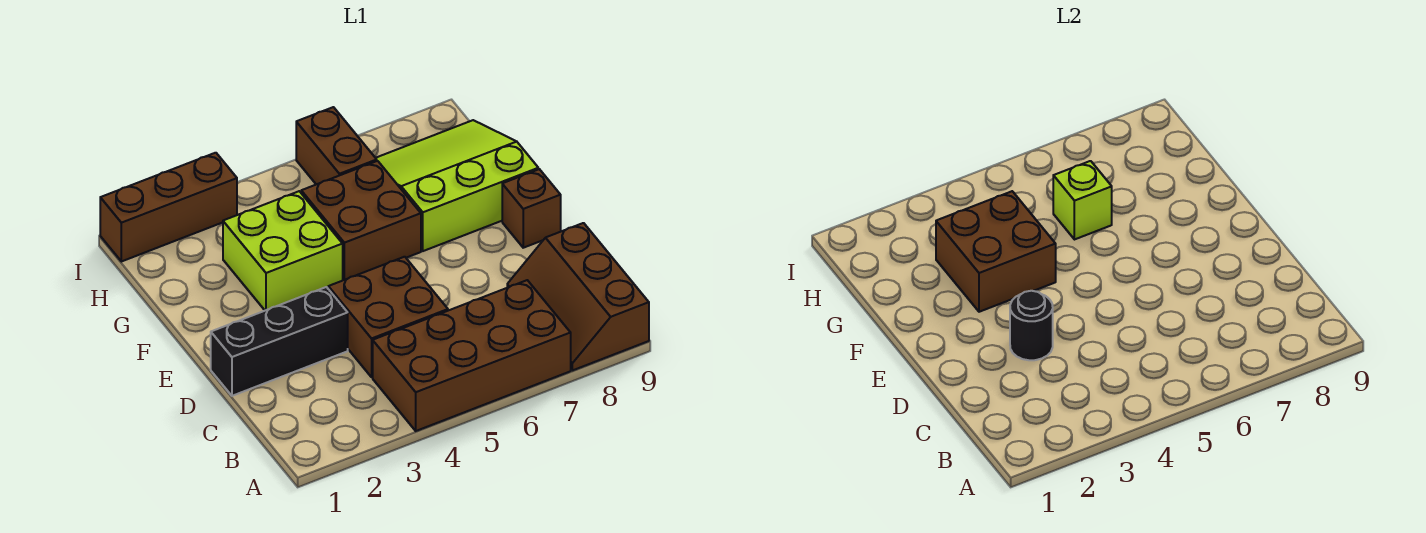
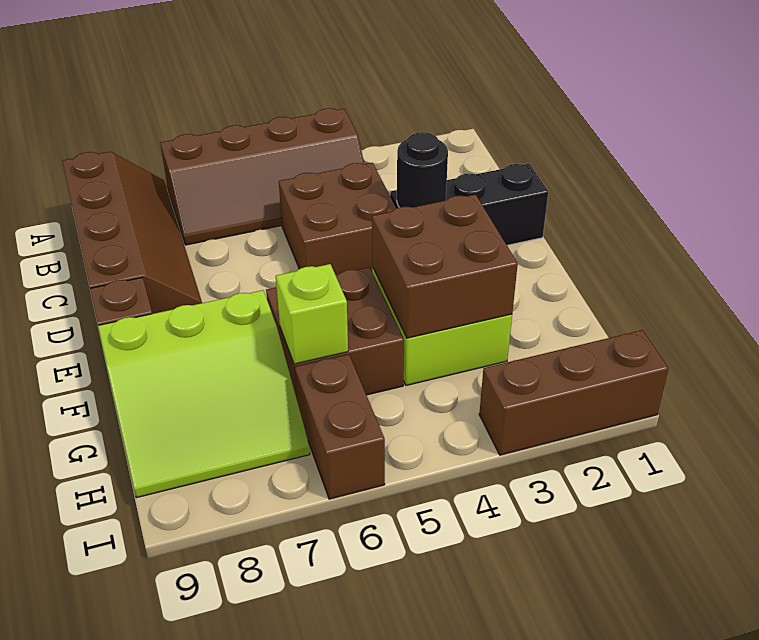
brown 2x4 brick [373,280,571,431] -> brown 2x4 slope [161,108,364,245]
brown 2x3 slope [507,223,649,370] -> brown 2x4 slope [62,152,202,314]

